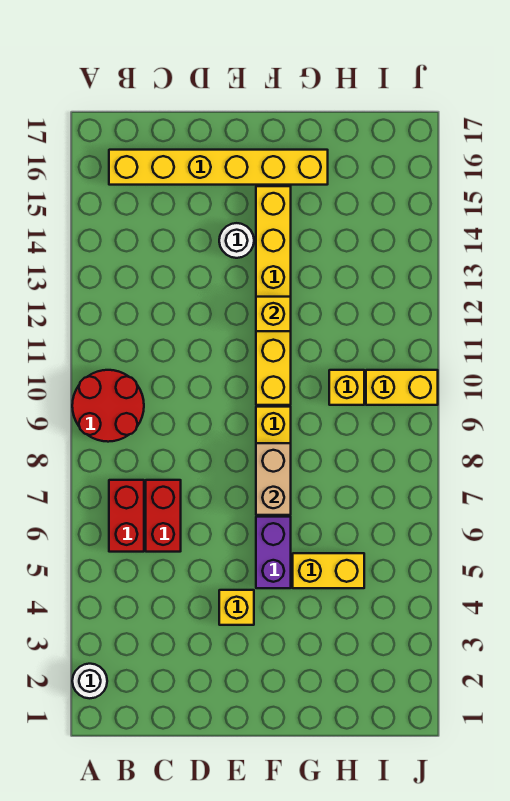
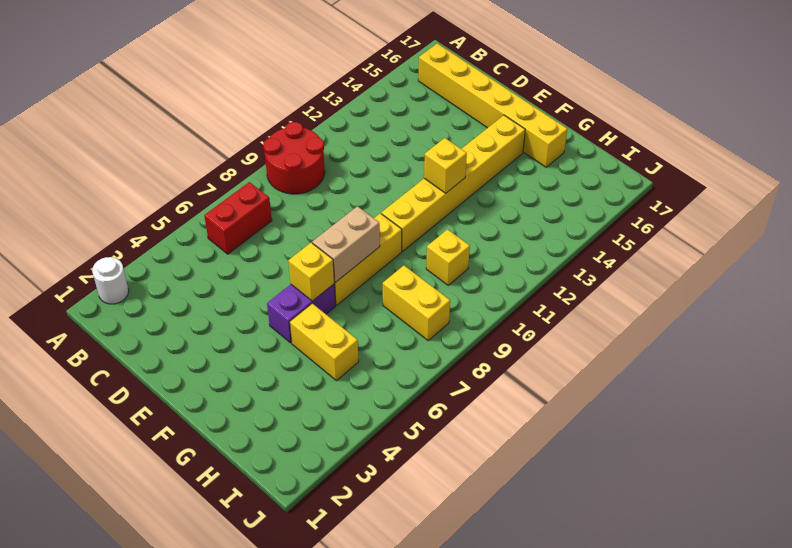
red 1x2 brick [146,480,181,552] -> none
yellow 1x1 brick [219,590,254,625] -> yellow 1x1 brick moved to [288,243,334,301]
white 1x1 round brick [219,223,254,258] -> none
yellow 1x2 brick [366,370,438,405] -> yellow 1x2 brick moved to [383,266,450,340]

